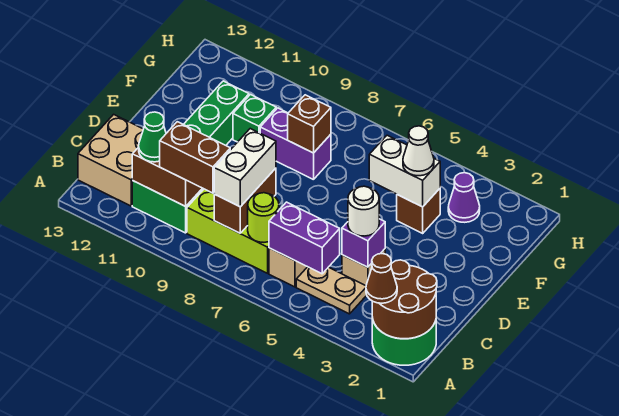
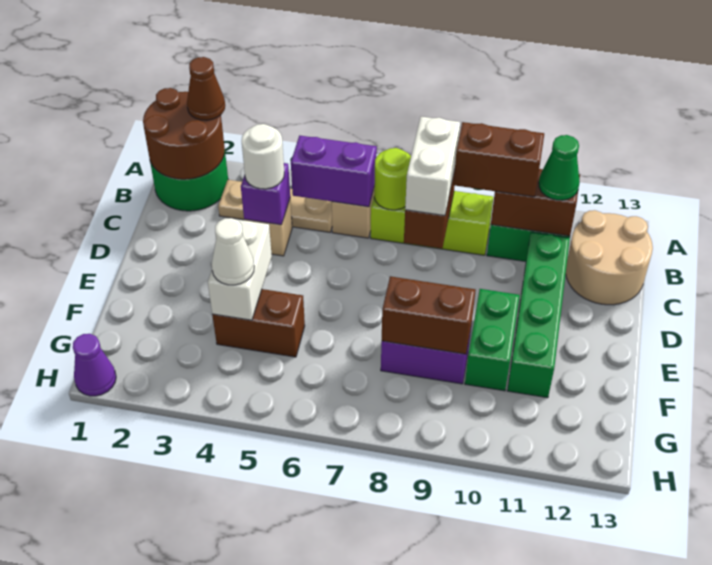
tan 1x2 plate [296,267,367,314] -> tan 1x3 plate [218,180,332,232]
tan 2x2 brick [78,114,143,206] -> tan 2x2 round brick [566,210,653,305]
brown 1x1 brick [397,189,440,233] -> brown 1x2 brick [212,289,305,357]
white 1x2 brick [369,135,440,207] -> white 1x2 brick turned to [208,219,272,320]
brown 1x1 brick [288,95,331,153] -> brown 1x2 brick [382,276,476,354]
green 1x1 brick [233,95,276,142] -> green 1x2 brick [465,289,520,391]
purple 1x1 cone [448,173,480,222] -> purple 1x1 cone moved to [73,334,116,396]

